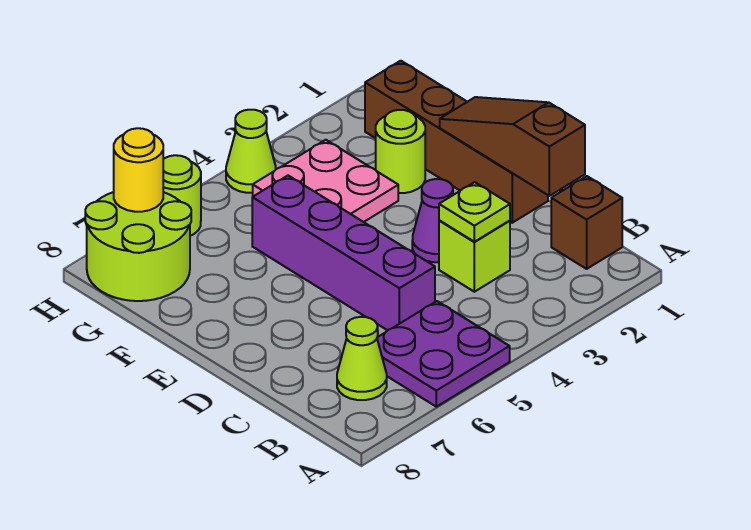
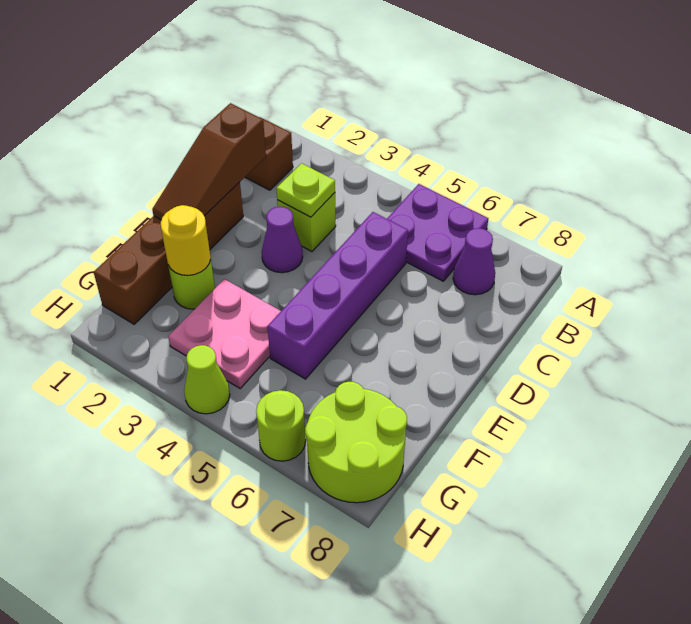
lime 1x1 cone [337,317,387,400] -> purple 1x1 cone [453,228,495,295]
yellow 1x1 round brick [114,128,163,212] -> yellow 1x1 round brick moved to [161,205,211,276]

